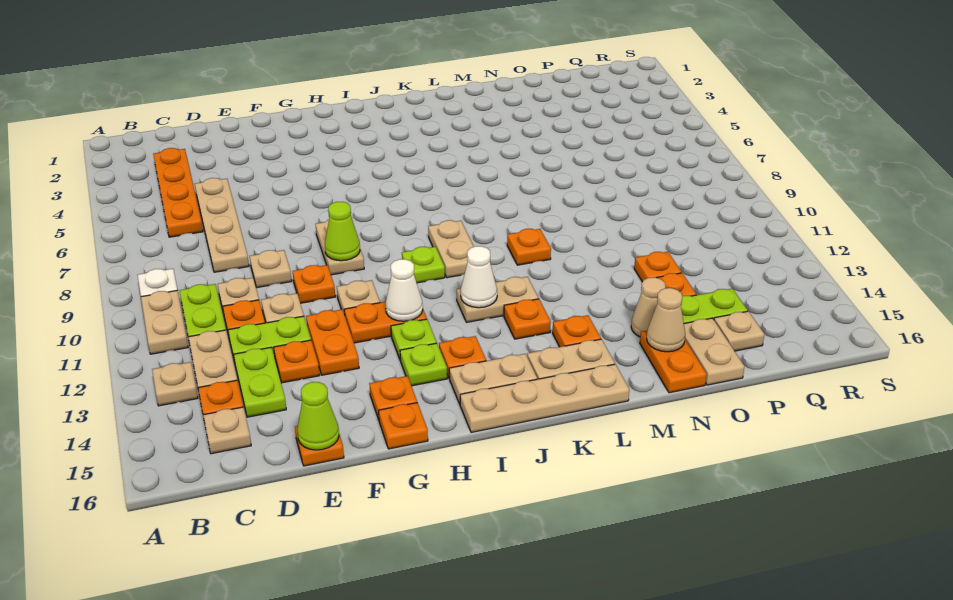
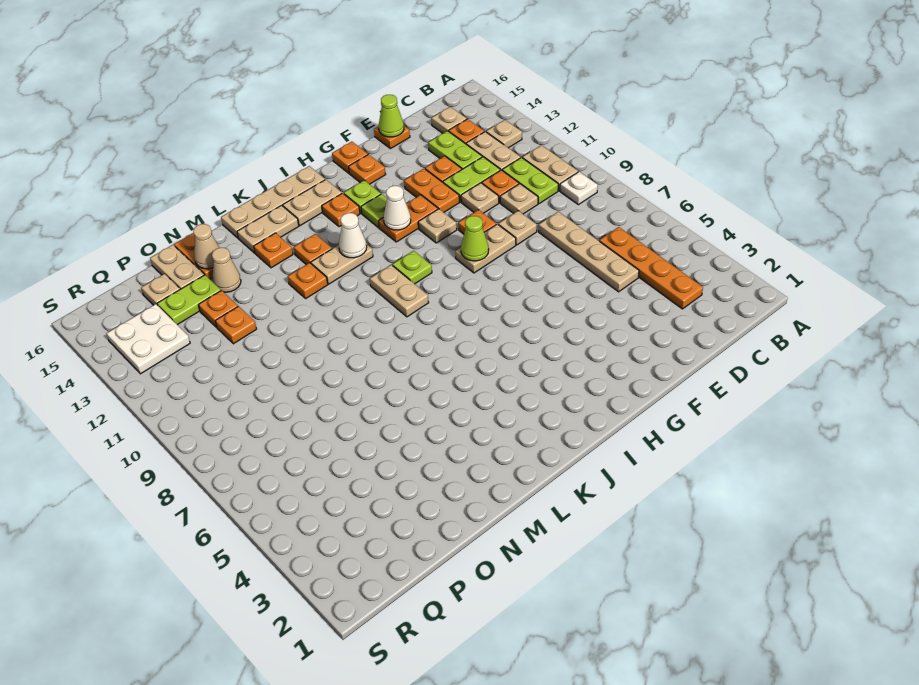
tan 1x2 plate [316,220,364,275] -> tan 1x2 plate turned to [455,224,516,273]
orange 1x1 plate [507,229,551,265] -> orange 1x1 plate moved to [288,263,328,298]
none -> white 2x2 plate [107,304,190,374]

